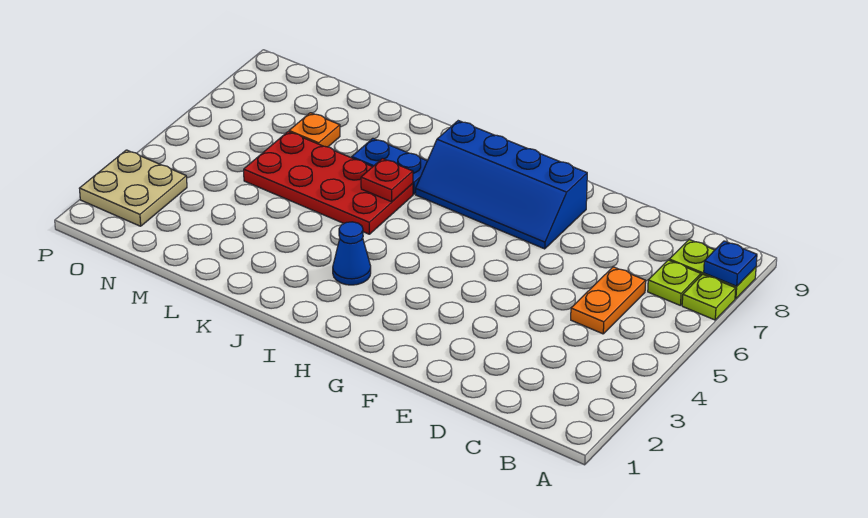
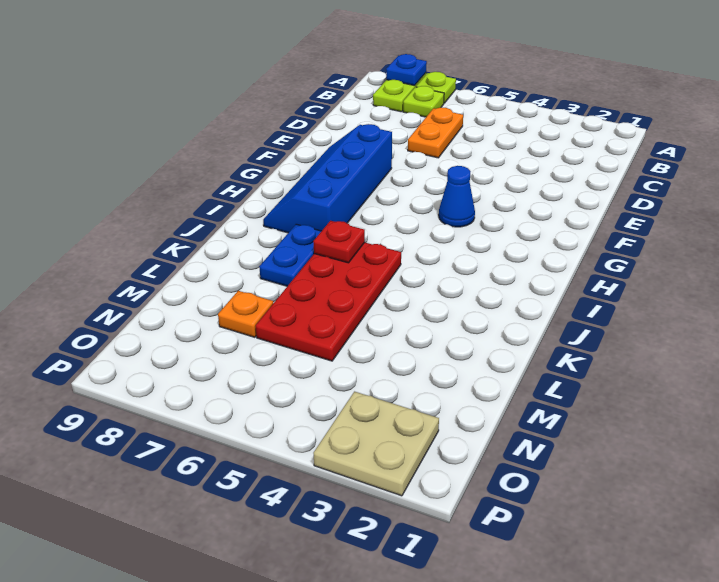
orange 1x2 plate [571,267,646,334] -> orange 1x2 plate turned to [408,107,463,158]
blue 2x4 slope [416,121,587,249] -> blue 2x4 slope turned to [263,124,392,233]
blue 1x1 cone [333,222,371,285] -> blue 1x1 cone moved to [439,166,475,227]

